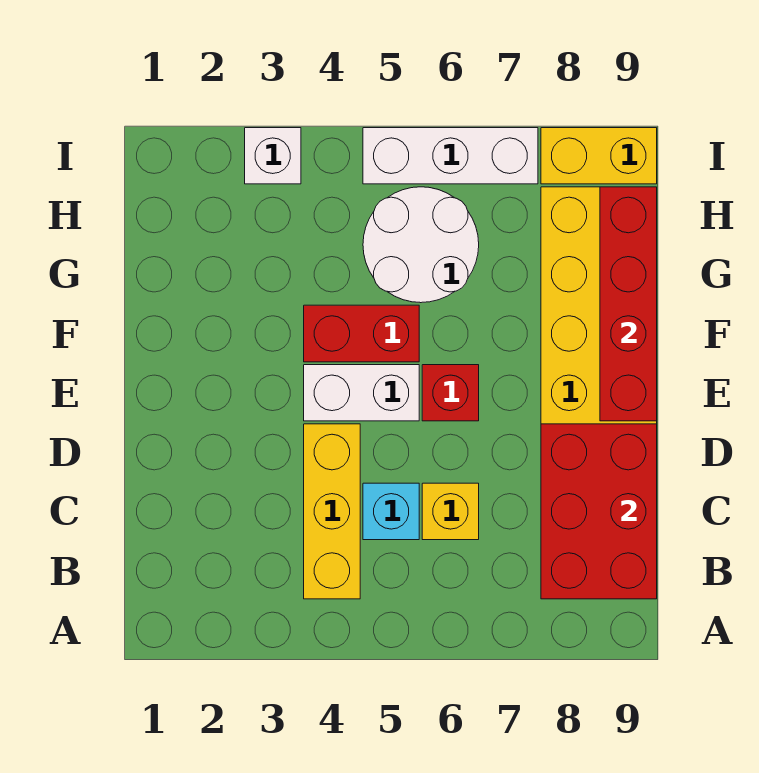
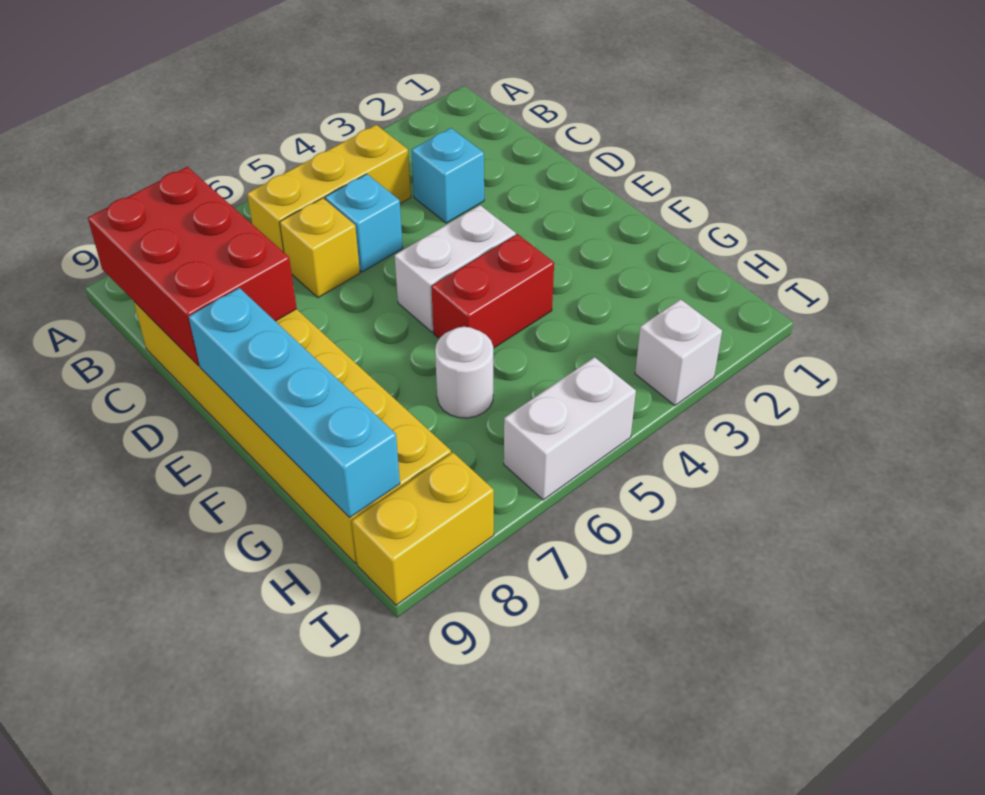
yellow 1x3 brick [304,424,360,599] -> yellow 1x3 brick turned to [247,125,411,252]
none -> cyan 1x1 brick [412,128,484,223]
red 1x1 brick [422,365,479,421] -> none
red 1x4 brick [600,187,657,421] -> cyan 1x4 brick [189,288,400,518]
white 2x2 round brick [363,187,479,303] -> white 1x1 round brick [435,327,493,418]
white 1x3 brick [363,128,538,184] -> white 1x2 brick [504,357,636,500]

